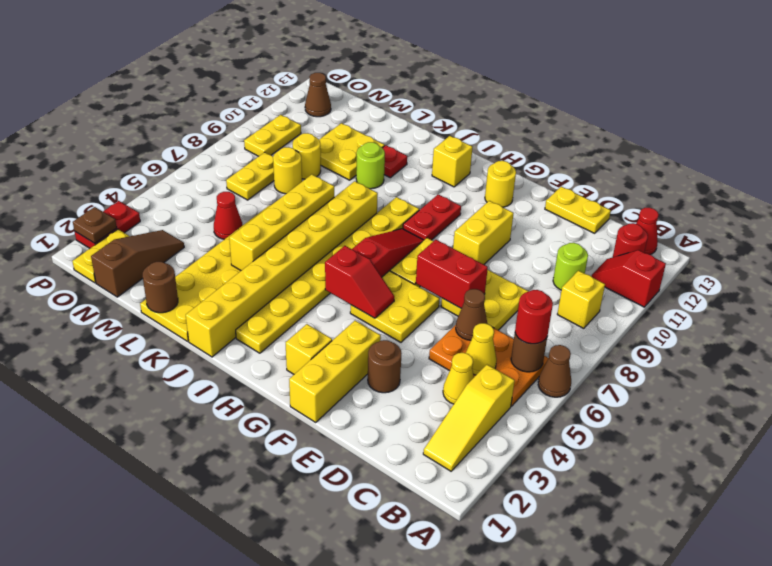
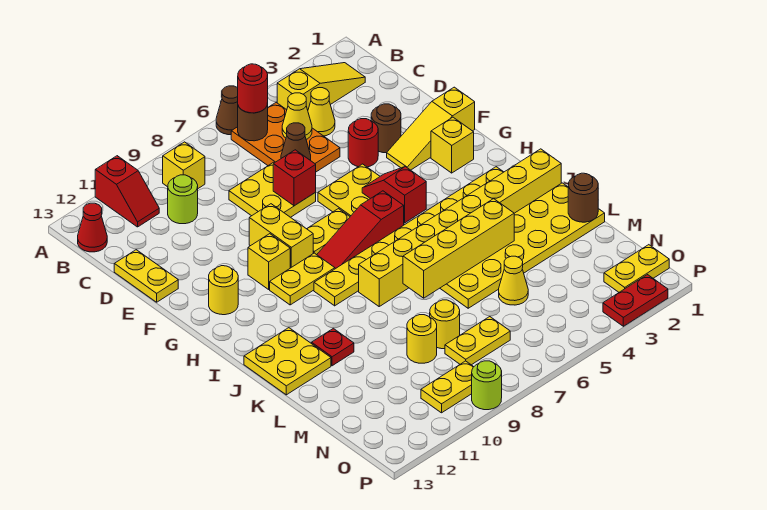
red 1x1 round brick [613,223,648,257] -> red 1x1 round brick moved to [348,119,378,167]
red 1x2 brick [416,240,488,308] -> red 1x1 brick [273,150,316,206]
yellow 1x3 brick [289,321,381,422] -> yellow 1x3 slope [387,87,475,170]
yellow 1x2 brick [453,201,514,264] -> yellow 1x2 brick turned to [249,204,313,268]
red 1x2 plate [403,194,461,240] -> yellow 1x2 plate [270,253,335,305]
yellow 1x1 brick [432,136,472,187] -> yellow 1x1 brick moved to [248,234,290,289]
lime 1x1 round brick [356,142,385,189] -> lime 1x1 round brick moved to [472,361,502,410]
yellow 2x2 plate [319,123,385,180] -> yellow 2x2 plate moved to [244,328,331,395]
red 1x1 cone [214,192,243,239] -> yellow 1x1 cone [499,256,528,305]
brown 1x3 slope [91,230,184,297] -> none
brown 1x1 cone [305,73,331,117] -> none
brown 1x1 plate [73,207,117,243] -> none

